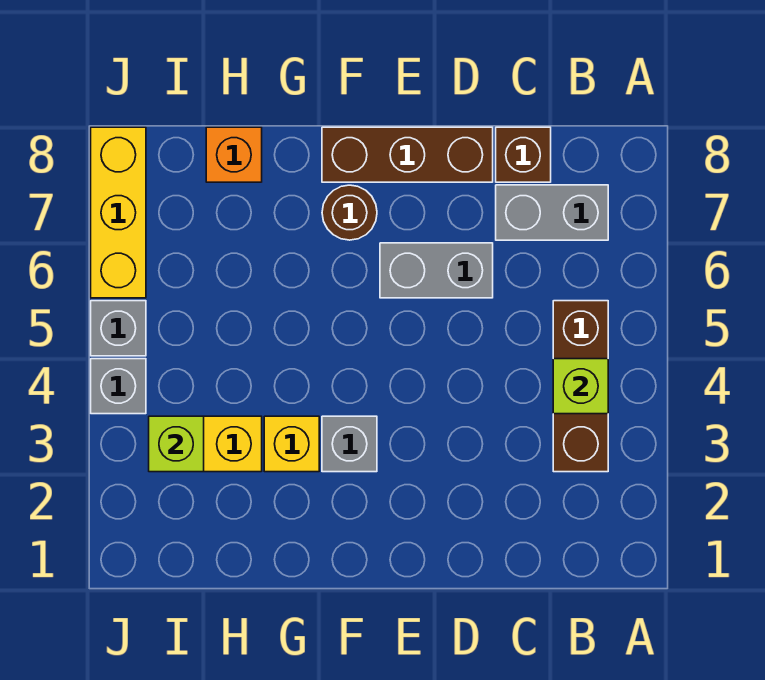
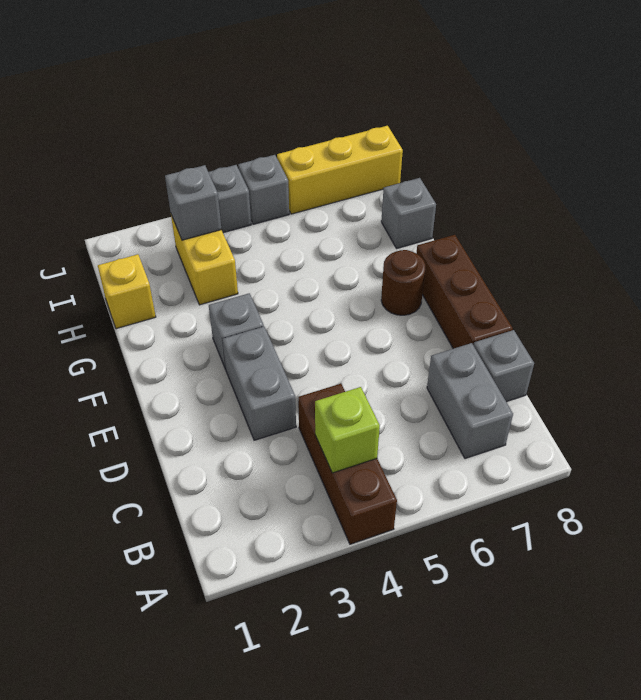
brown 1x3 brick [553,301,608,472] -> brown 1x3 brick turned to [298,384,397,544]
brown 1x1 brick [496,127,551,182] -> grey 1x1 brick [473,330,534,402]
grey 1x2 brick [380,243,493,298] -> grey 1x2 brick moved to [223,327,296,440]
yellow 1x1 brick [264,416,319,472] -> yellow 1x1 brick moved to [98,254,156,329]
orange 1x1 brick [206,127,262,182] -> grey 1x1 brick [381,178,436,248]
lime 1x1 brick [149,416,204,472] -> grey 1x1 brick [165,165,222,240]

